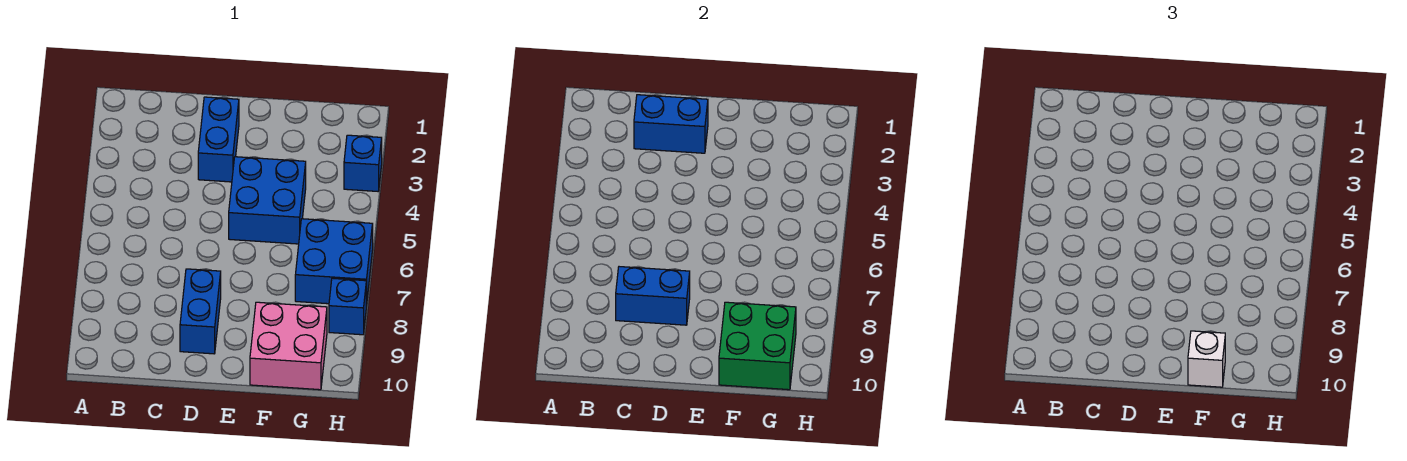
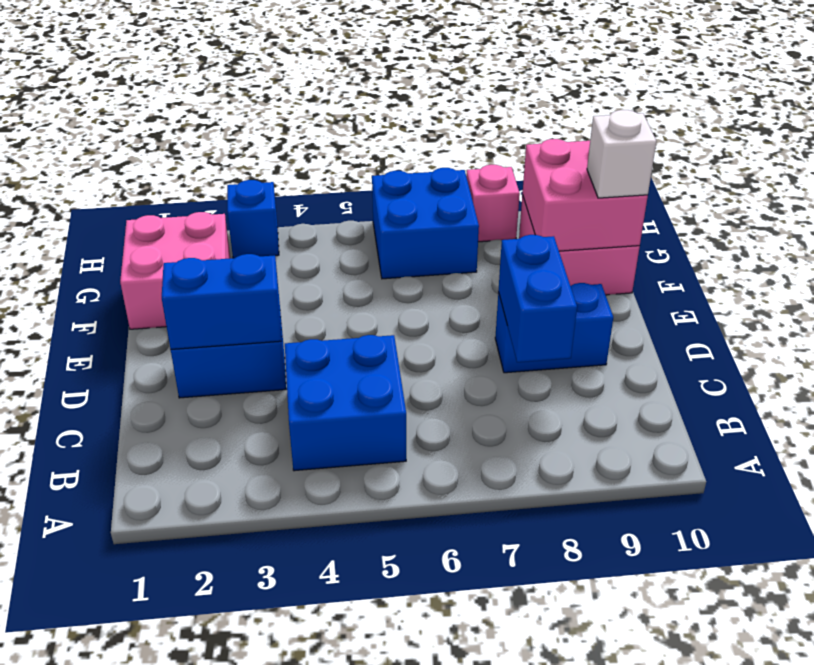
blue 1x2 brick [634,95,708,153] -> blue 1x2 brick turned to [162,254,282,349]
blue 2x2 brick [229,157,306,244] -> blue 2x2 brick moved to [285,335,406,471]
none -> pink 2x2 brick [120,212,230,329]
green 2x2 brick [719,302,796,390] -> pink 2x2 brick [522,139,648,251]
blue 1x1 brick [329,278,366,335] -> pink 1x1 brick [467,165,520,242]

